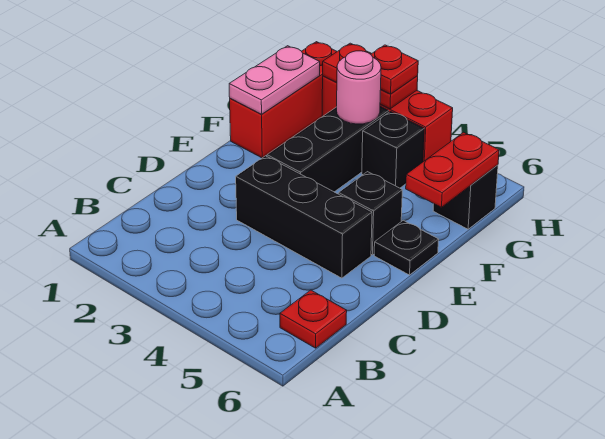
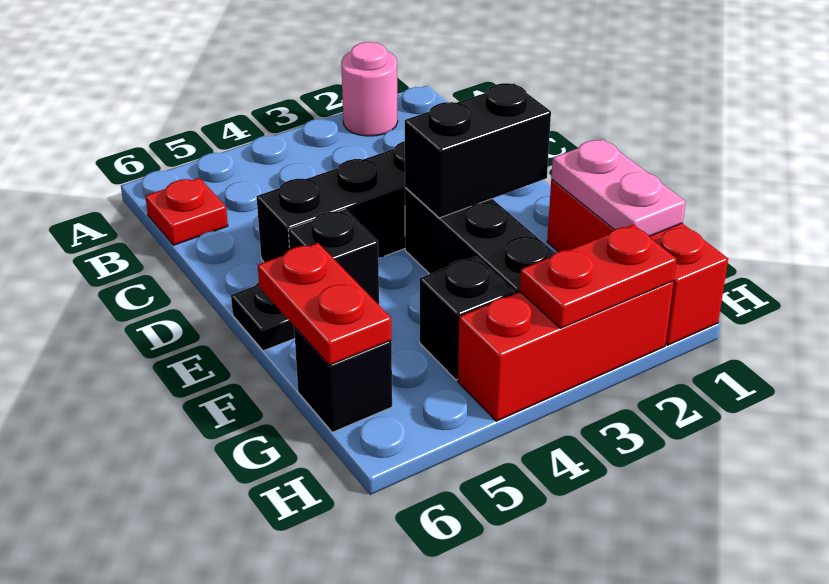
none -> black 1x2 brick [405,83,551,218]
pink 1x1 round brick [337,51,381,124] -> pink 1x1 round brick moved to [341,42,398,136]
red 1x1 plate [371,45,418,94] -> none

